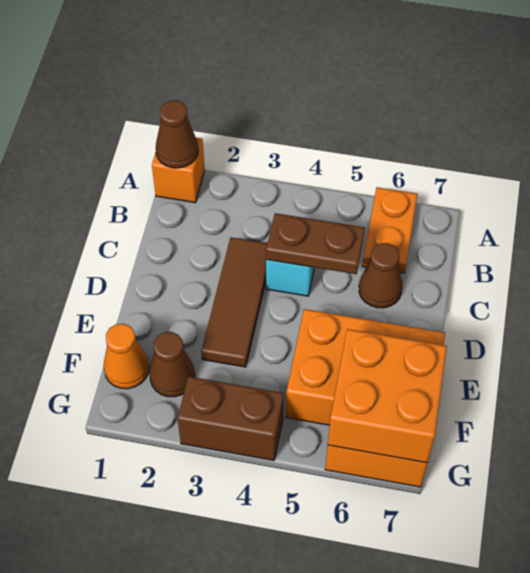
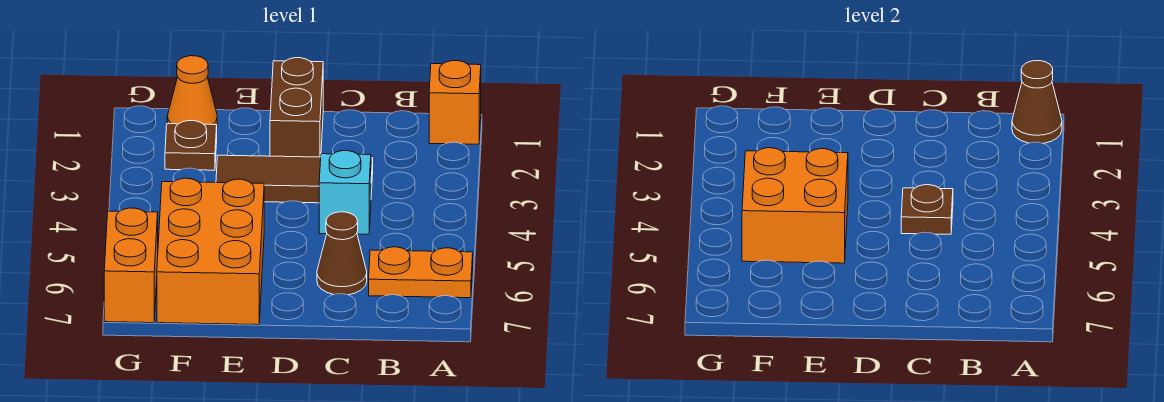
brown 1x2 plate [266,213,365,274] -> brown 1x1 plate [901,185,953,234]
brown 1x1 cone [149,332,195,397] -> brown 1x1 plate [165,121,217,170]
orange 2x2 brick [328,329,447,463] -> orange 2x2 brick moved to [742,148,848,263]
brown 1x2 brick [177,376,284,461] -> brown 1x2 brick moved to [270,58,323,157]

